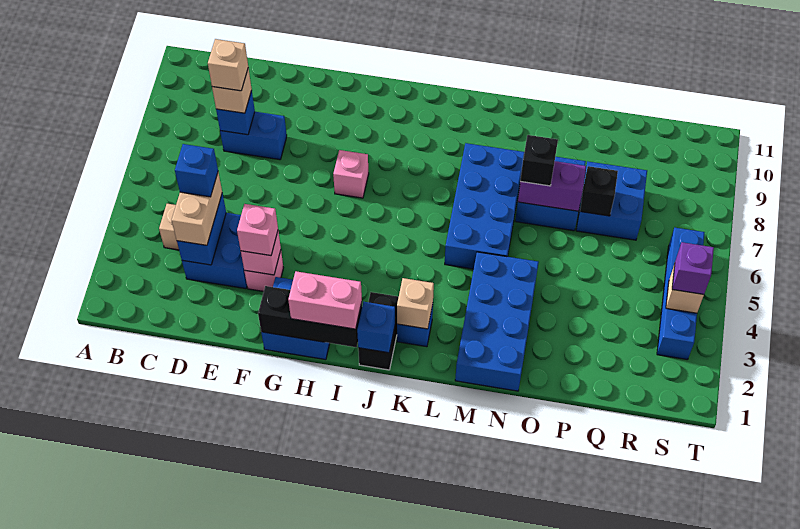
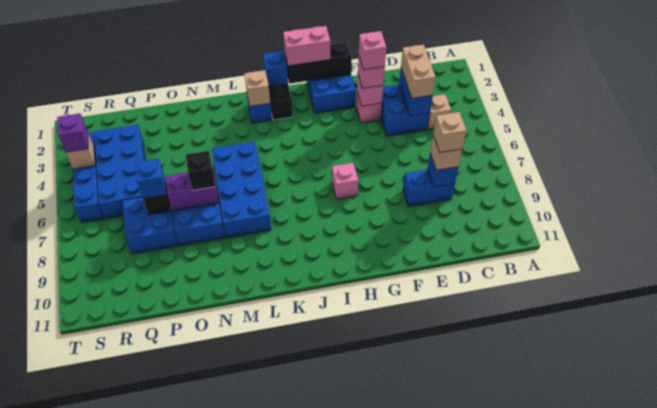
blue 1x1 brick [175,144,218,197] -> blue 1x1 brick moved to [135,159,166,198]
none -> pink 1x1 brick [359,31,386,70]
blue 2x4 brick [455,252,539,391] -> blue 2x4 brick moved to [94,125,145,219]

